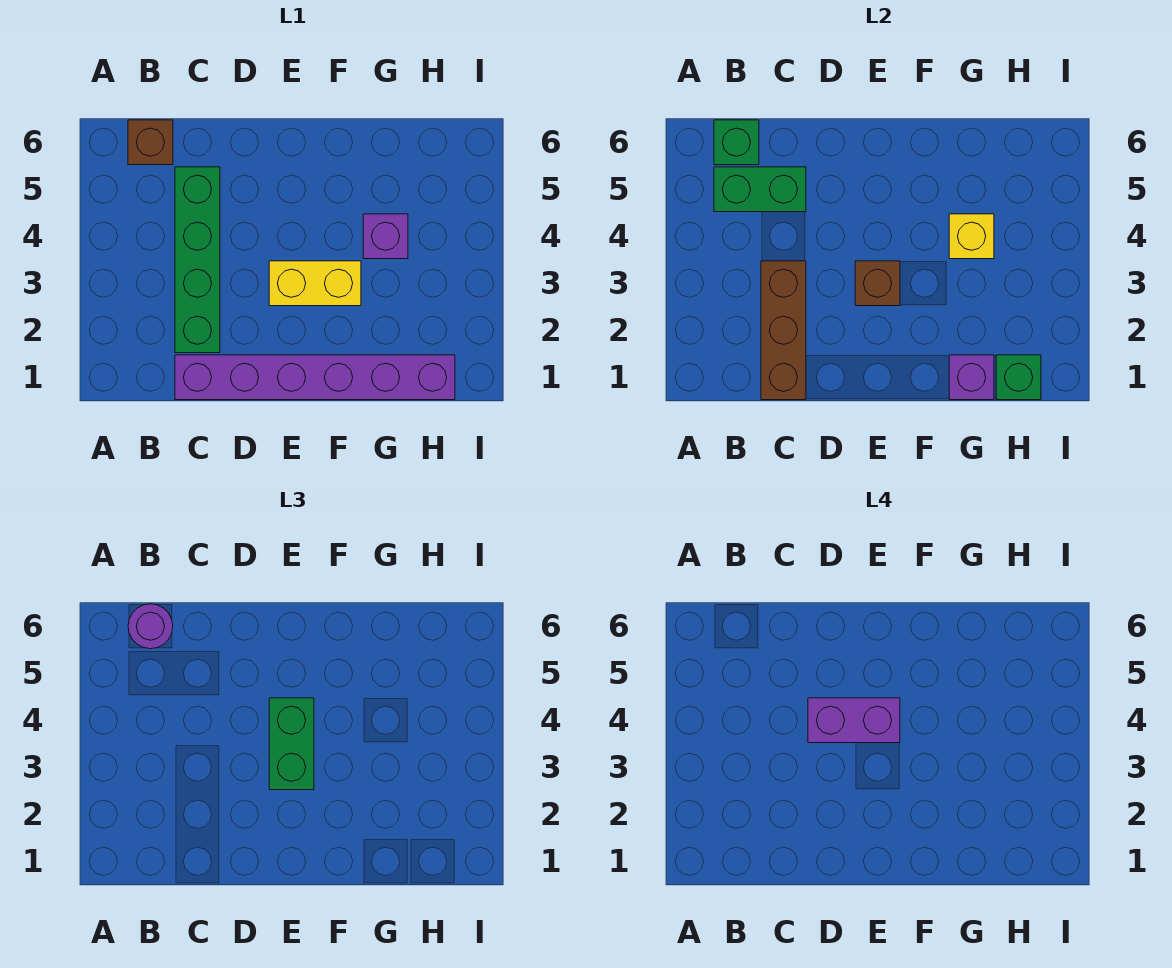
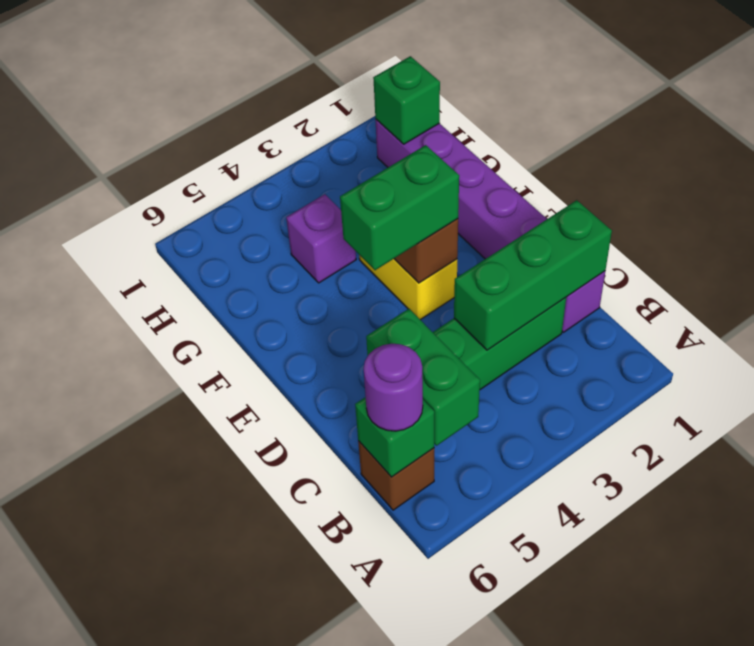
brown 1x3 brick [761,261,806,400] -> green 1x3 brick [454,200,612,350]
purple 1x2 brick [808,698,900,743] -> none
purple 1x1 brick [949,355,994,400] -> none
yellow 1x1 brick [949,214,994,259] -> none

